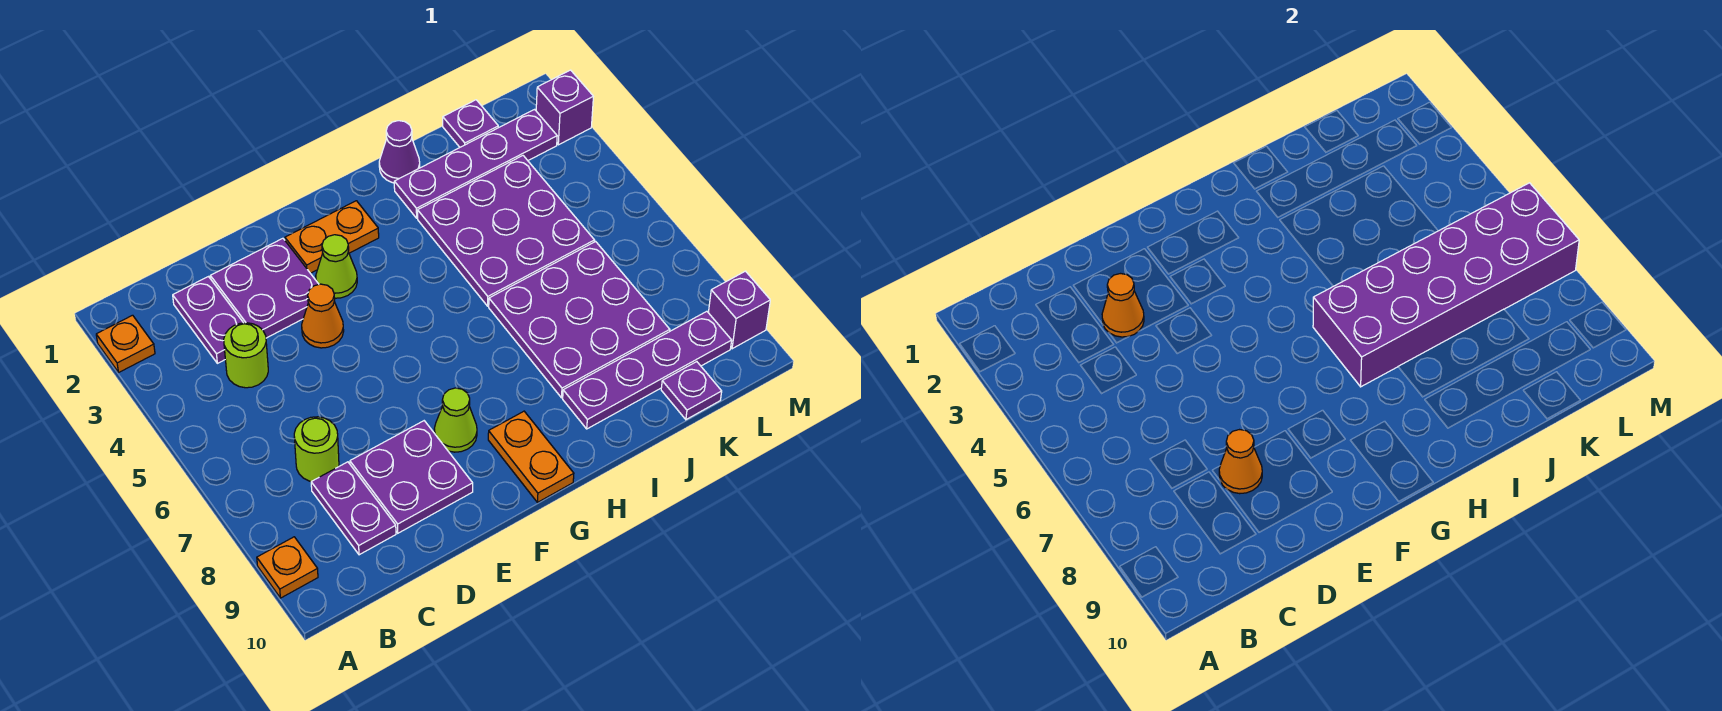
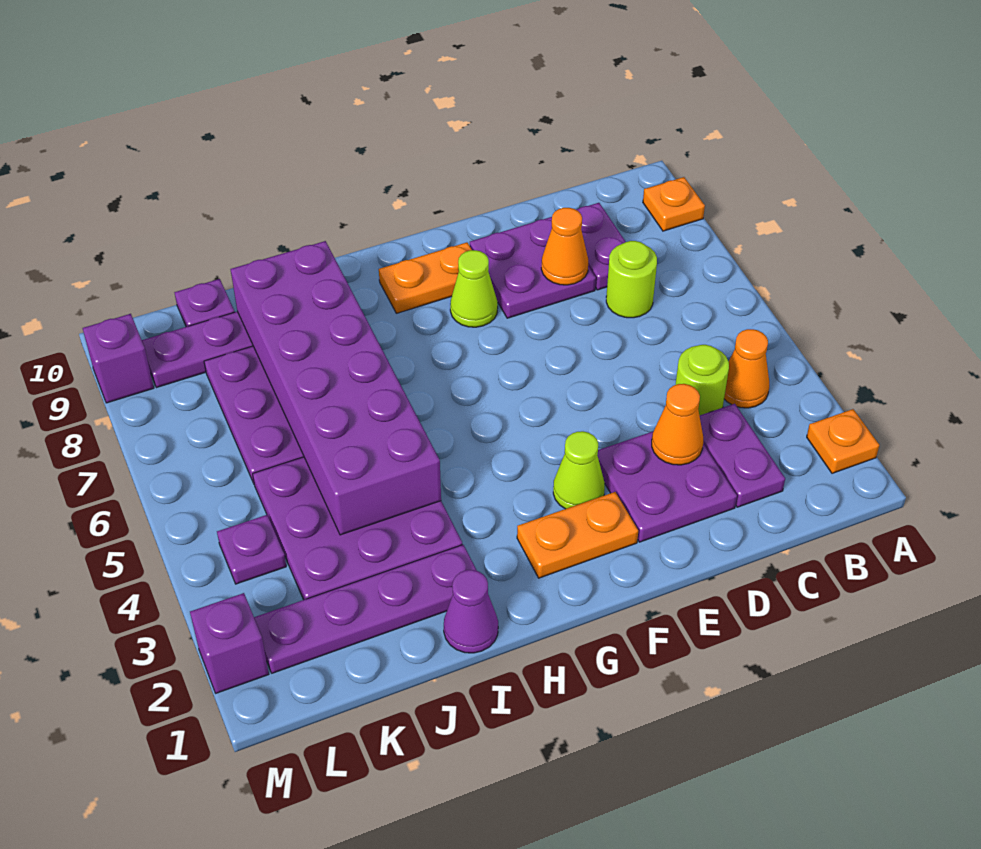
orange 1x1 cone [302,284,344,348] -> orange 1x1 cone moved to [724,329,769,408]
orange 1x2 plate [488,411,574,502] -> orange 1x2 plate turned to [379,242,472,313]
purple 2x6 brick [1313,183,1579,387] -> purple 2x6 brick turned to [231,241,441,535]
purple 1x1 plate [443,100,498,147] -> purple 1x1 plate moved to [217,515,286,584]

